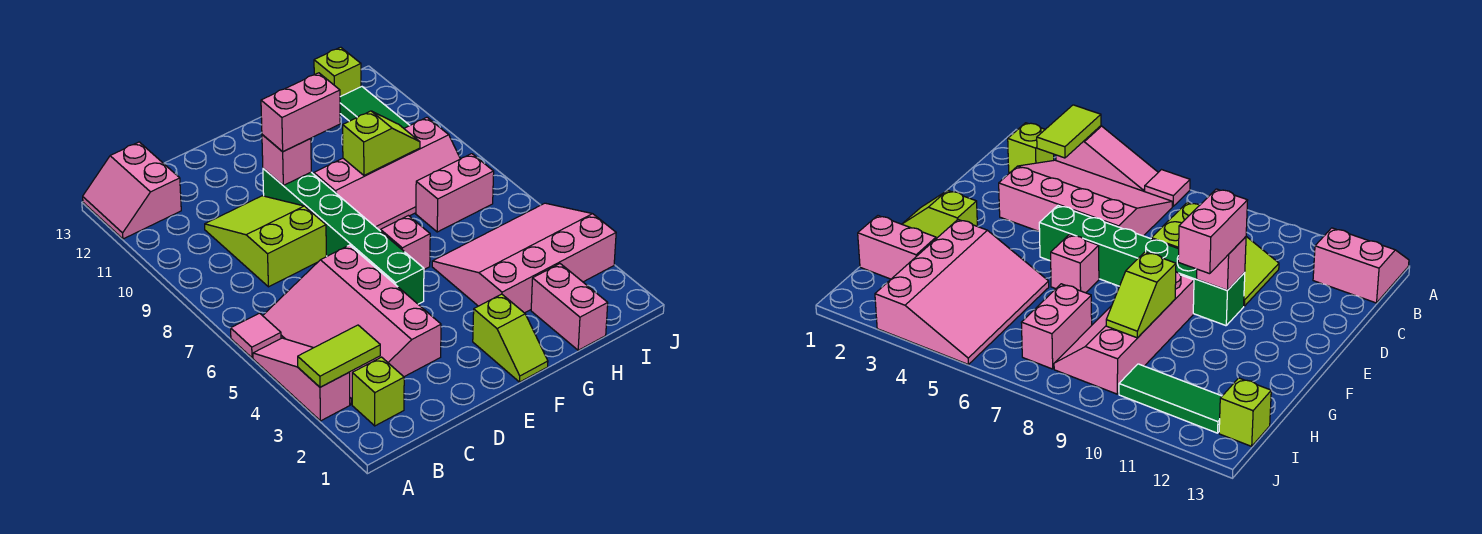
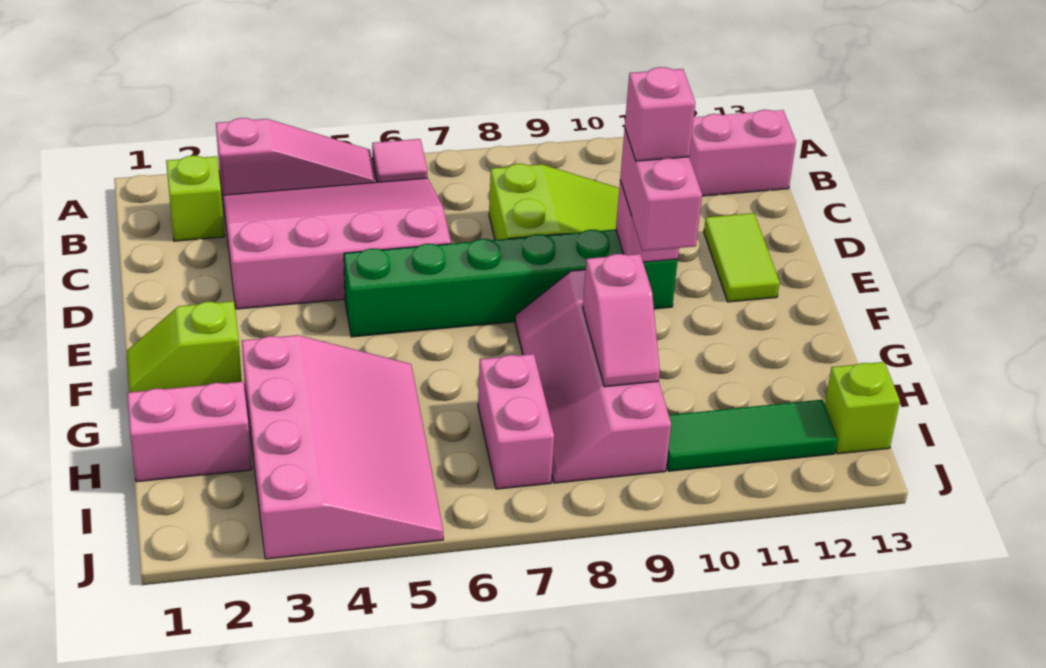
lime 1x2 tile [298,325,380,387] -> lime 1x2 tile moved to [704,213,780,302]
pink 1x1 brick [381,216,430,270] -> pink 1x1 brick moved to [625,67,695,161]
lime 1x2 slope [343,111,420,175] -> pink 1x2 slope [583,254,660,387]

